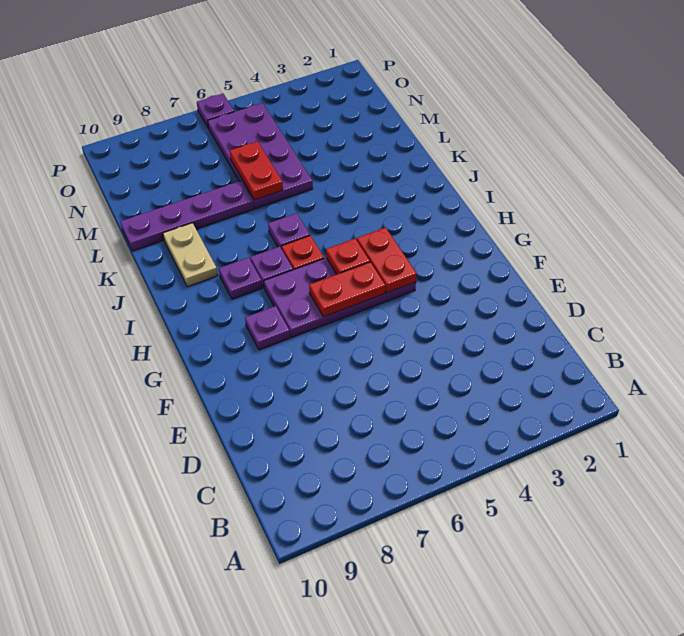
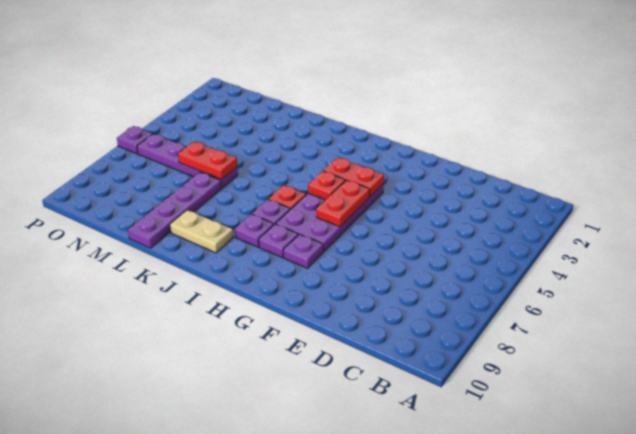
purple 1x1 plate [268,213,310,249] -> purple 1x1 plate moved to [259,224,298,258]
purple 2x4 plate [208,103,313,209] -> purple 1x4 plate [137,134,238,188]

